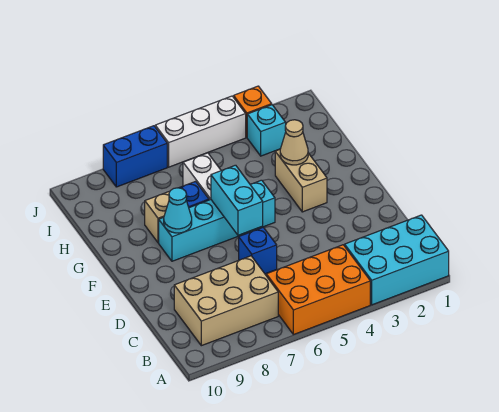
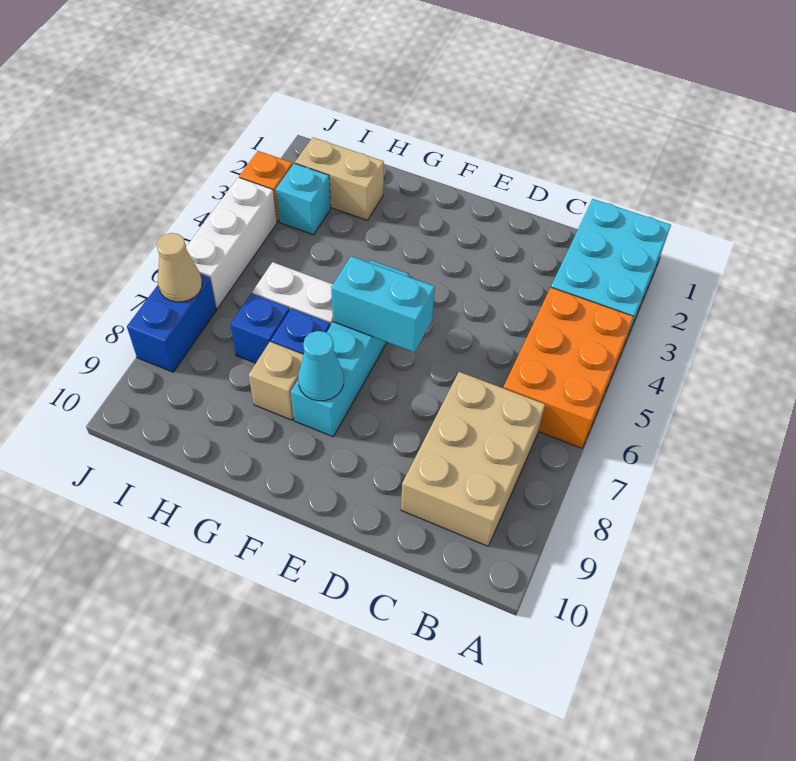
blue 1x1 brick [239,227,277,274] -> blue 1x1 brick moved to [230,293,290,363]
tan 1x2 brick [275,150,327,212] -> tan 1x2 brick moved to [295,138,384,220]
tan 1x1 cone [280,120,308,165] -> tan 1x1 cone moved to [156,233,202,302]

